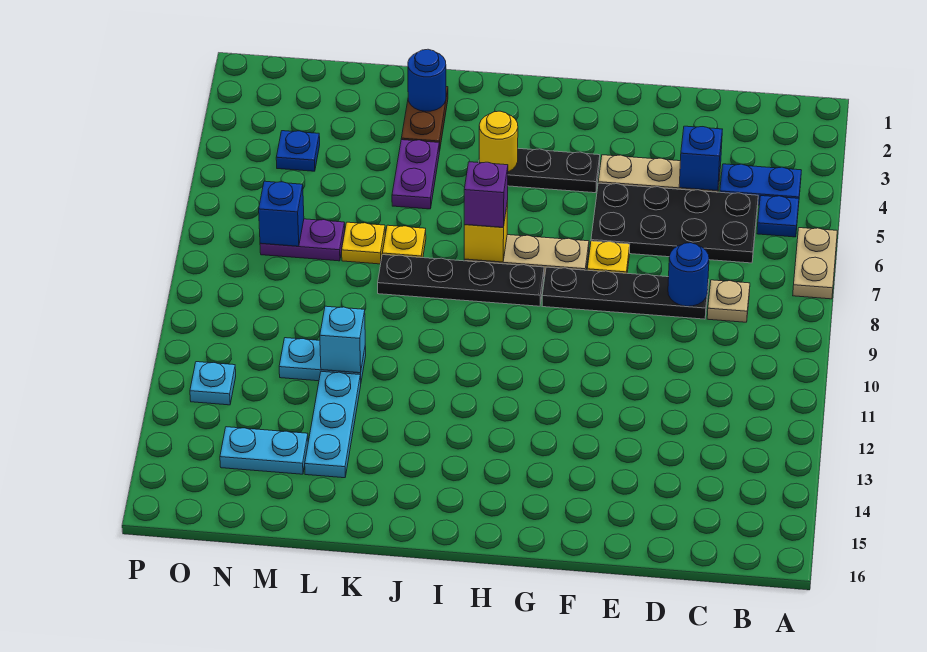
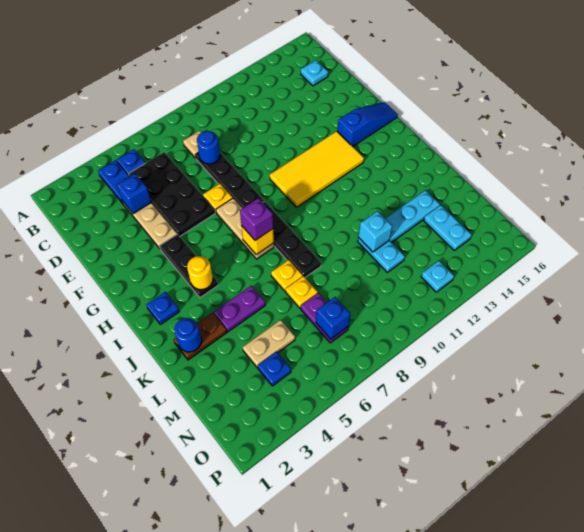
tan 1x2 plate [793,228,837,299] -> tan 1x2 plate moved to [243,320,295,368]
none -> cyan 1x1 plate [301,60,328,86]
none -> yellow 2x4 tile [270,131,364,207]
none -> blue 1x3 slope [337,102,398,146]
none -> blue 1x1 plate [146,292,179,325]

